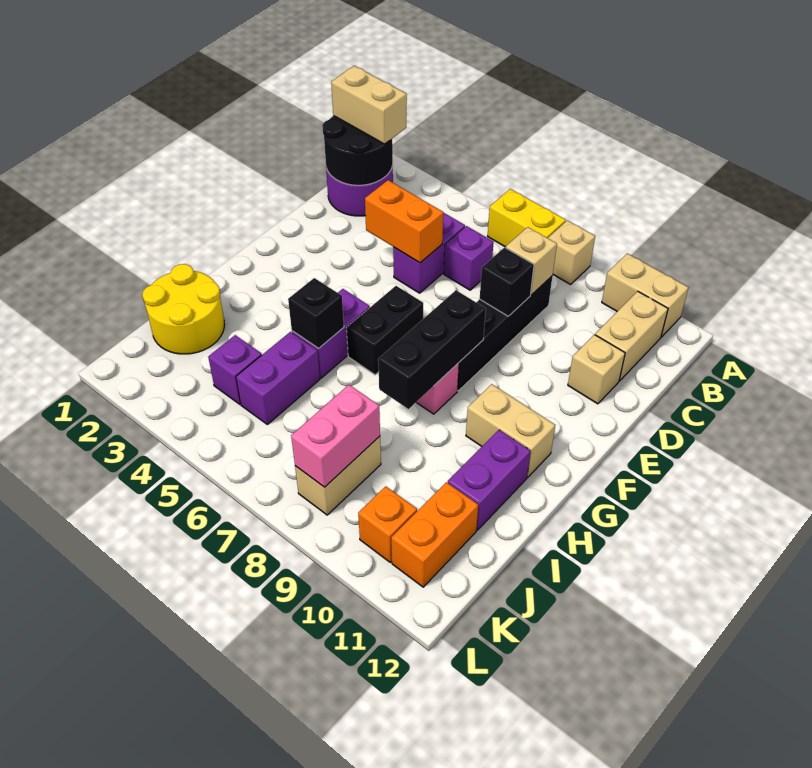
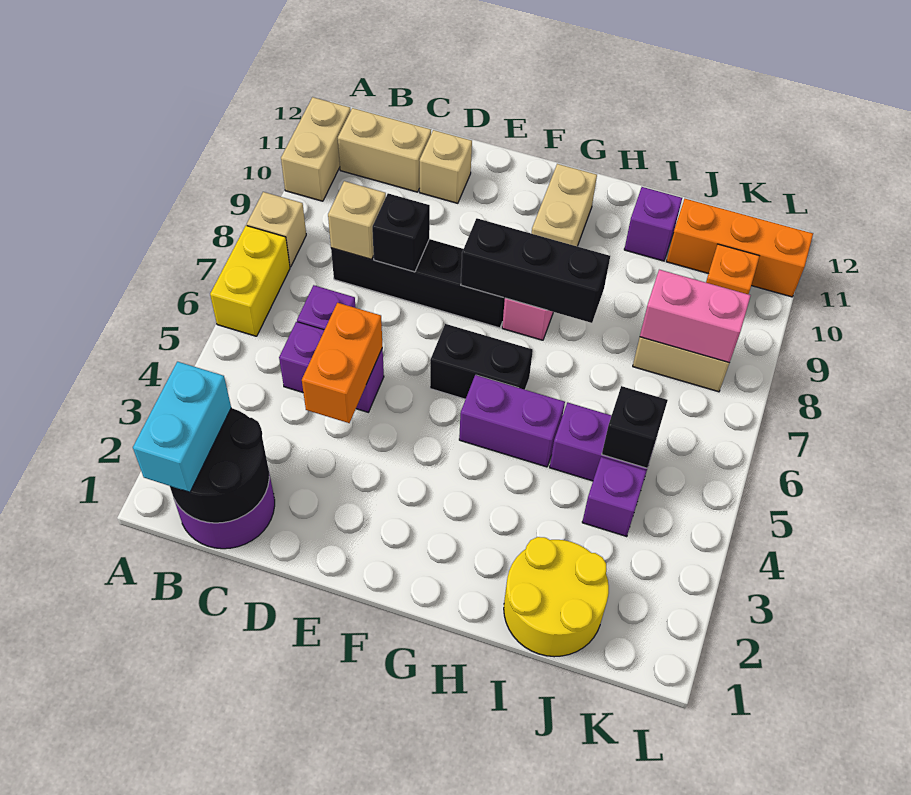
tan 1x2 brick [331,66,407,144] -> cyan 1x2 brick [133,362,231,492]
black 1x1 brick [288,278,344,348] -> black 1x1 brick moved to [602,386,668,468]
purple 1x2 brick [448,430,531,530] -> purple 1x1 brick [624,187,682,261]
orange 1x2 brick [391,482,478,587] -> orange 1x3 brick [666,199,813,297]

